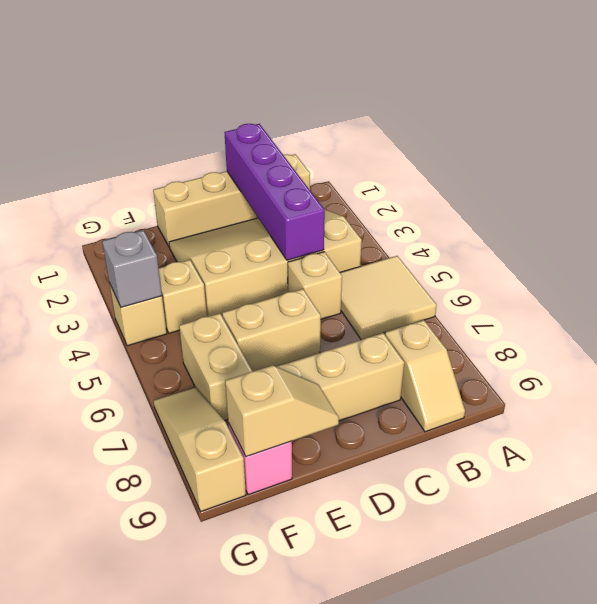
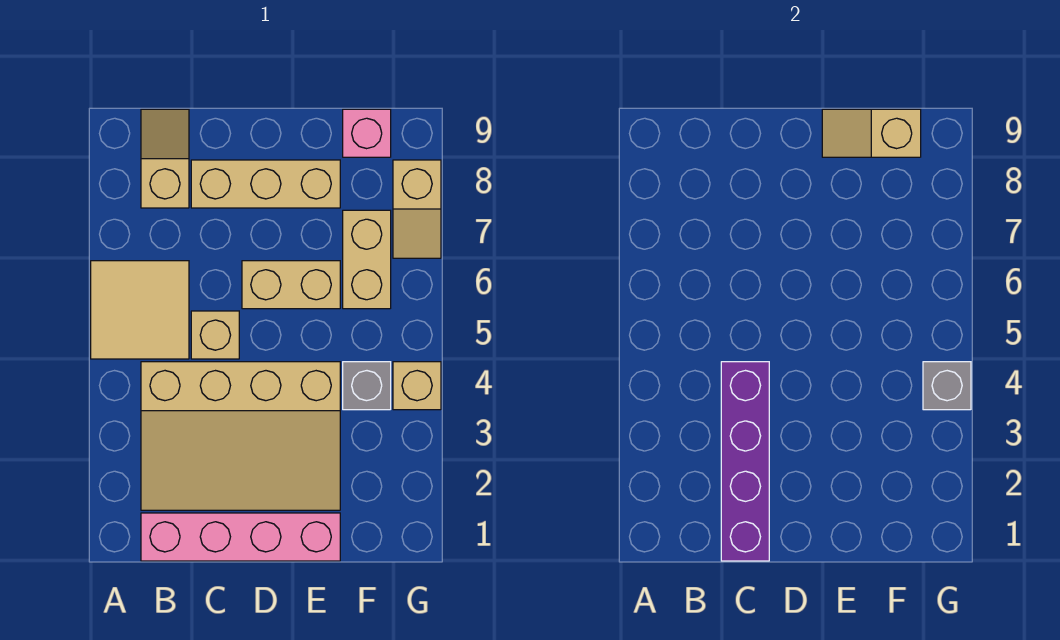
tan 1x4 brick [153,154,310,246] -> pink 1x4 brick [141,513,340,561]
tan 1x1 brick [159,260,207,333] -> grey 1x1 brick [343,362,391,410]
tan 1x3 slope [154,387,246,511] -> tan 1x2 slope [393,160,441,258]

